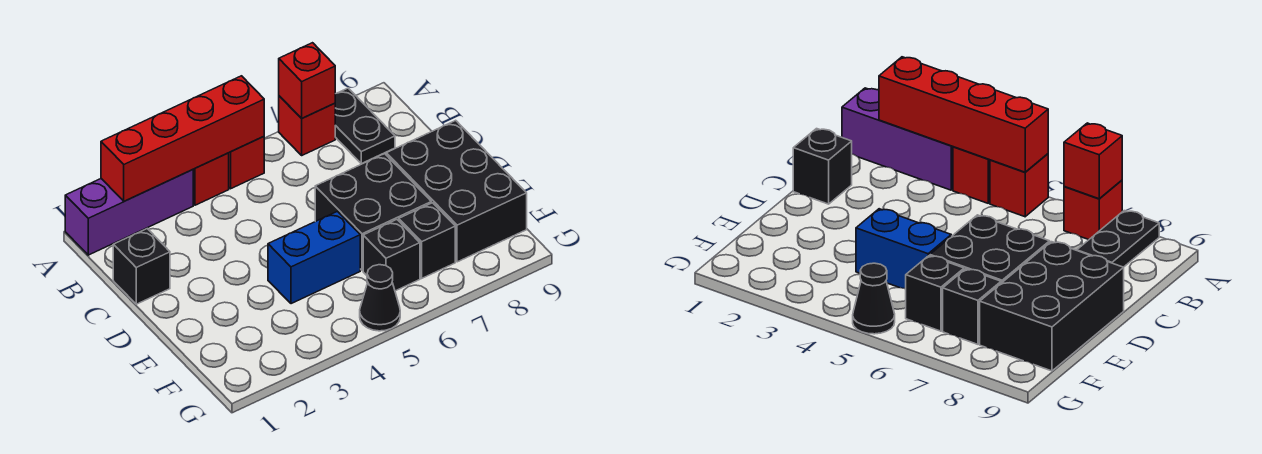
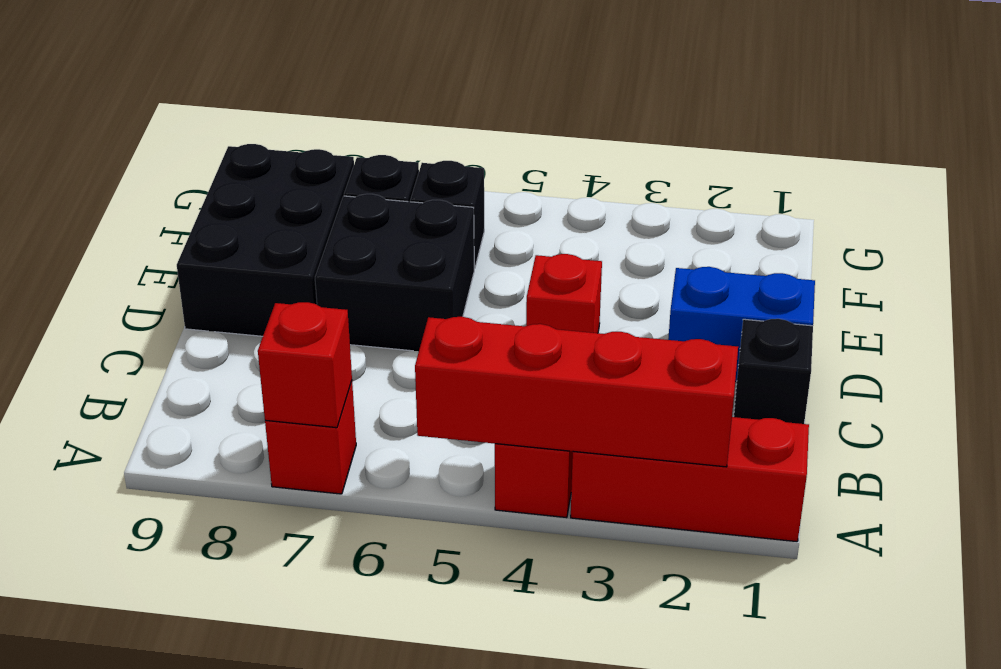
purple 1x3 brick [65,169,193,255] -> red 1x3 brick [571,417,809,542]
red 1x1 brick [229,137,264,189] -> red 1x1 brick moved to [526,254,602,333]
black 1x2 plate [335,88,395,163] -> none
blue 1x2 brick [268,211,360,304] -> blue 1x2 brick moved to [668,267,815,382]
black 1x1 cone [360,265,400,331] -> none

